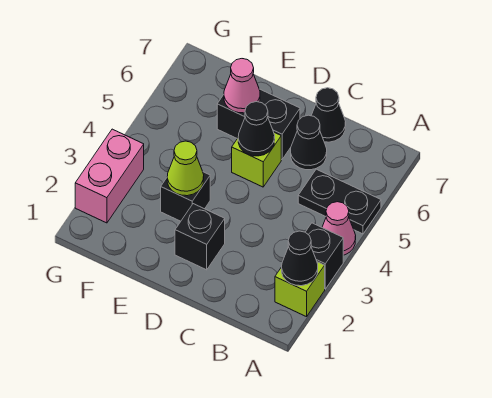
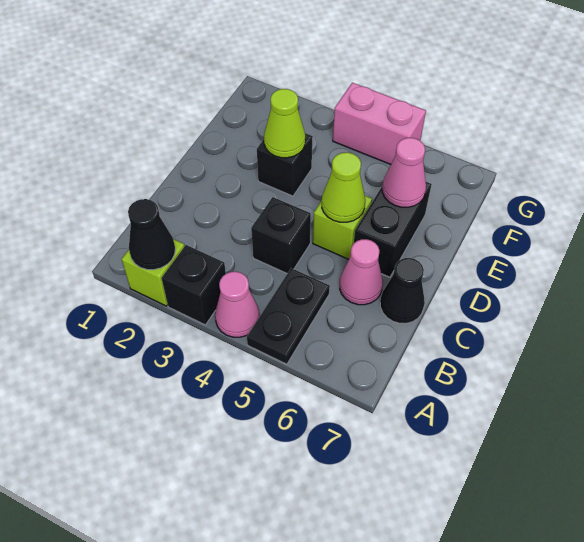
black 1x1 cone [291,115,327,170] -> pink 1x1 cone [340,239,383,305]
black 1x1 brick [175,204,225,270] -> black 1x1 brick moved to [251,197,311,274]
black 1x1 cone [238,102,275,156] -> lime 1x1 cone [322,152,365,222]
pink 1x2 brick [75,129,144,223] -> pink 1x2 brick moved to [333,83,426,164]

